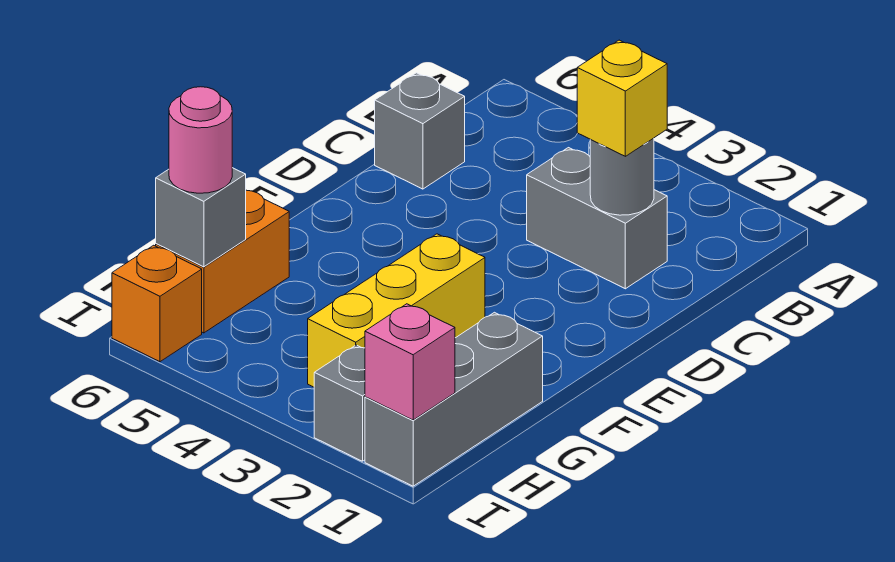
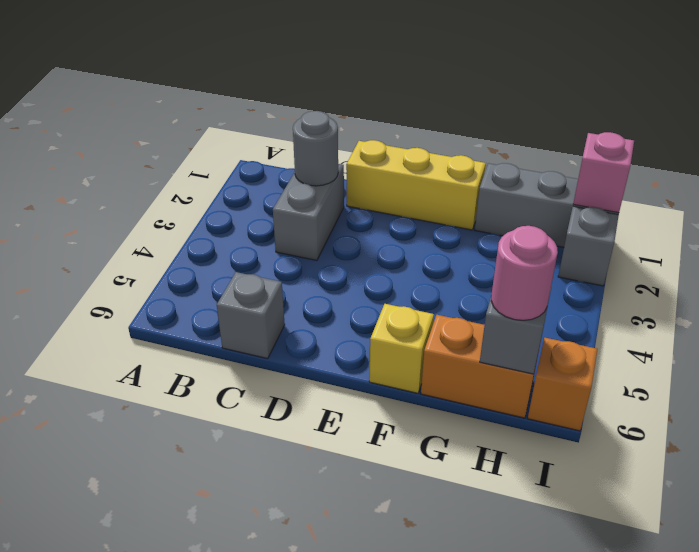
yellow 1x1 brick [577,40,667,156] -> yellow 1x1 brick moved to [369,304,434,393]
yellow 1x3 brick [308,234,485,387] -> yellow 1x3 brick moved to [346,140,486,230]

